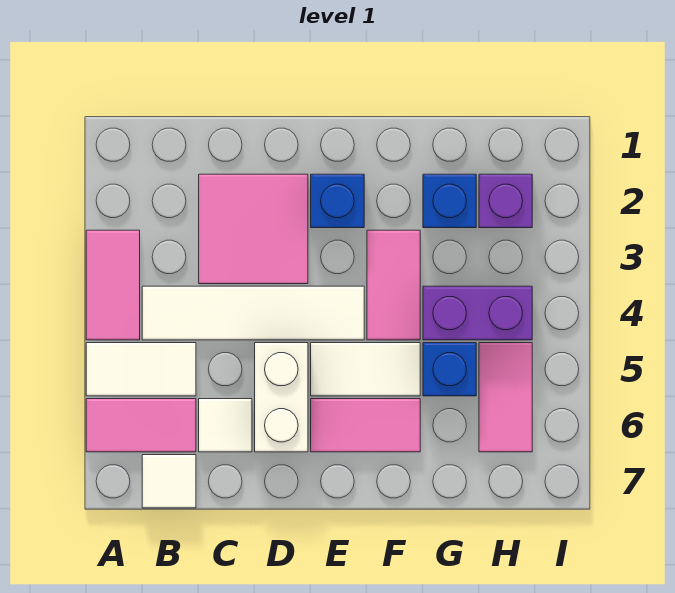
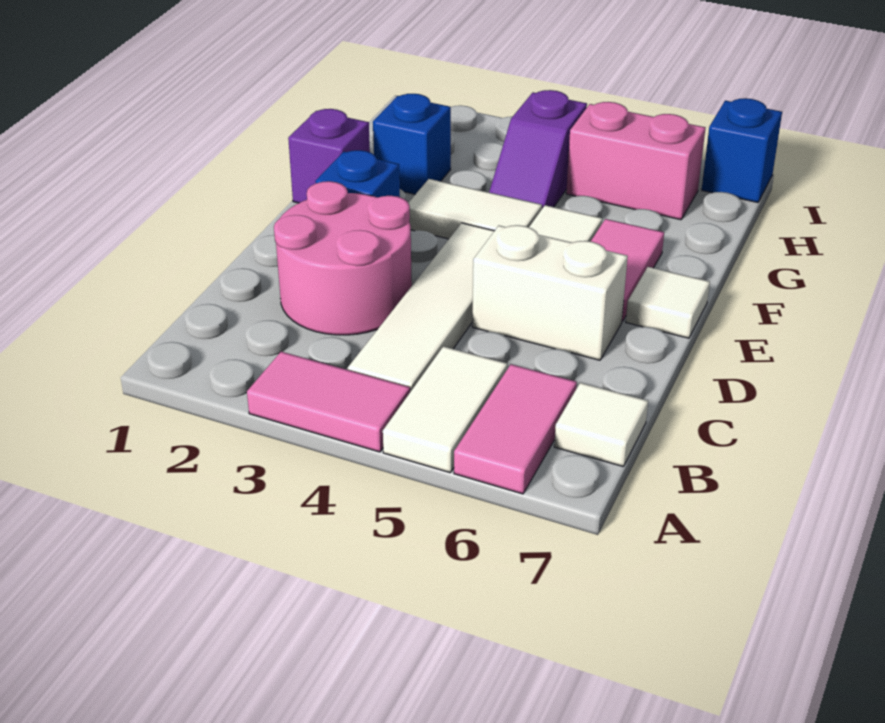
pink 2x2 tile [199,174,308,284] -> pink 2x2 round brick [274,181,412,335]
white 1x1 tile [199,399,252,452] -> white 1x1 tile moved to [626,267,710,338]
pink 1x2 tile [367,230,420,340] -> white 1x2 tile [408,179,542,239]
purple 1x2 brick [423,286,532,340] -> purple 1x2 slope [489,90,587,208]
blue 1x1 brick [423,343,476,396] -> blue 1x1 brick moved to [702,98,782,202]
purple 1x1 brick [479,174,532,228] -> purple 1x1 brick moved to [288,109,370,203]
pink 1x2 tile [479,343,532,452] -> pink 1x2 brick [566,102,705,220]

